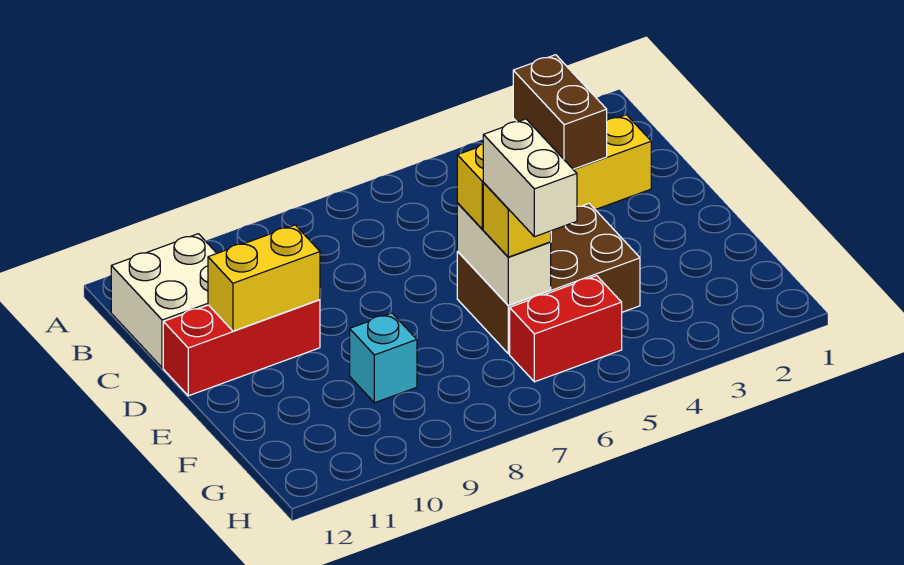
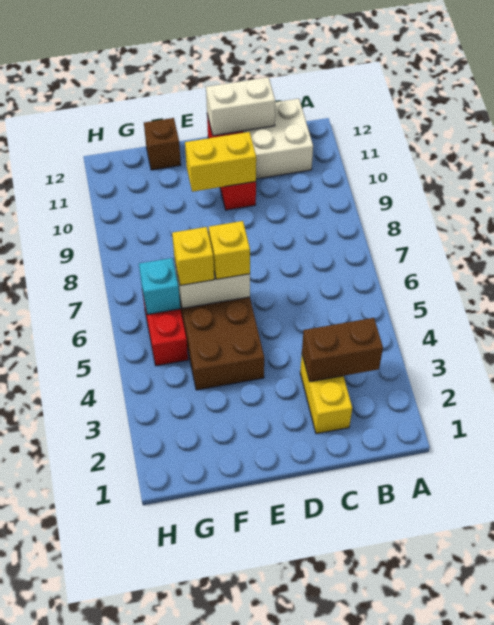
yellow 1x2 brick [208,225,320,331] -> yellow 1x2 brick turned to [185,132,256,192]
white 1x2 brick [483,119,577,237] -> white 1x2 brick moved to [206,77,275,136]
cyan 1x1 brick [350,313,417,403] -> cyan 1x1 brick moved to [139,258,180,315]
none -> brown 1x1 brick [144,118,181,170]

